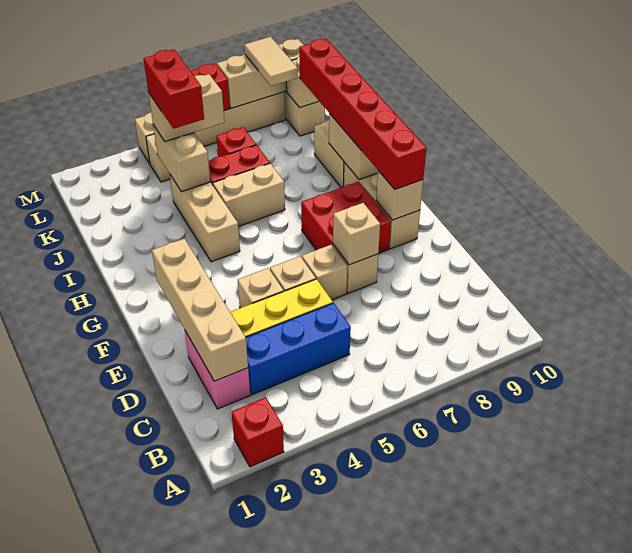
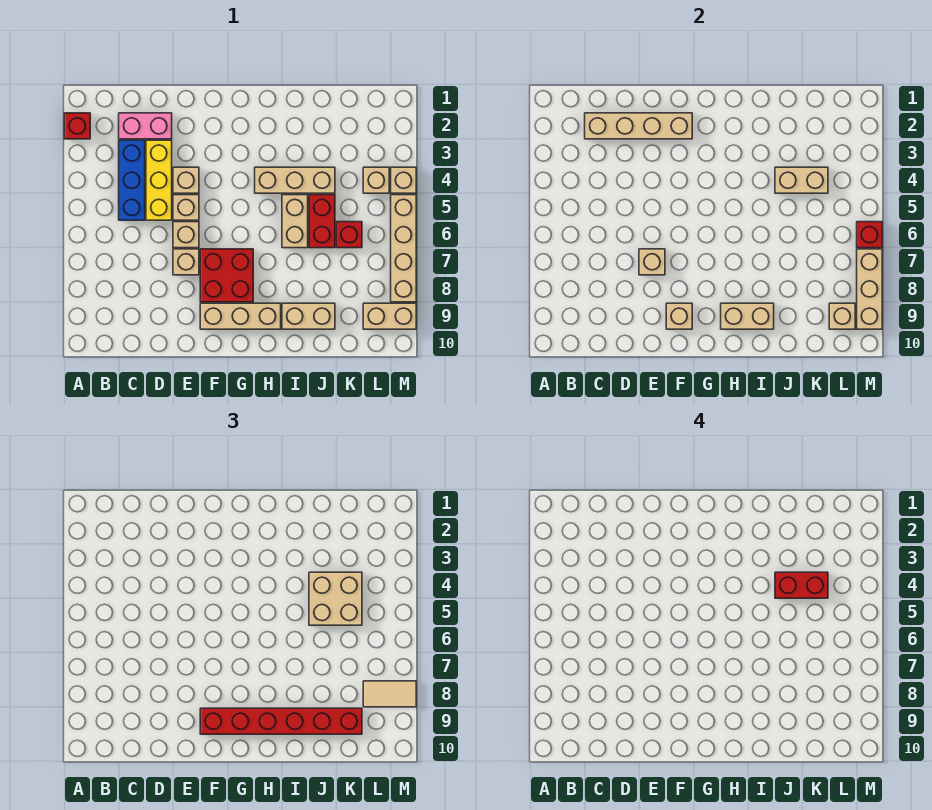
tan 1x2 brick [149,74,225,142] -> tan 2x2 brick [309,572,362,625]

